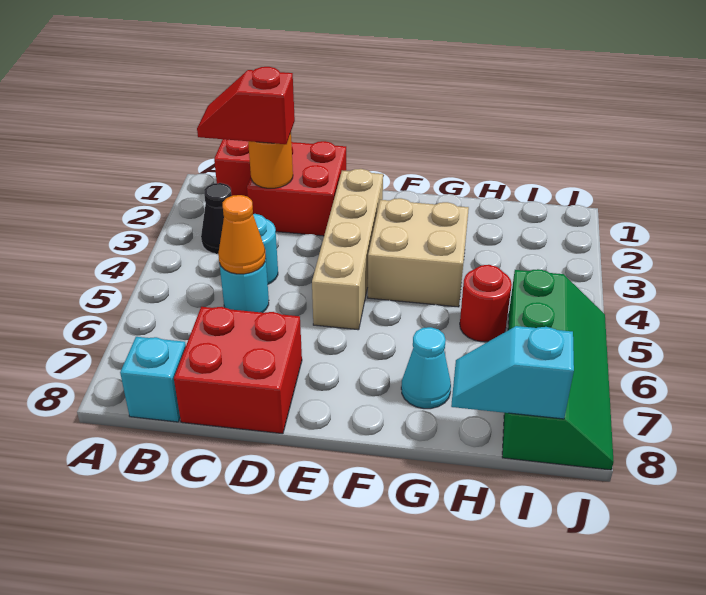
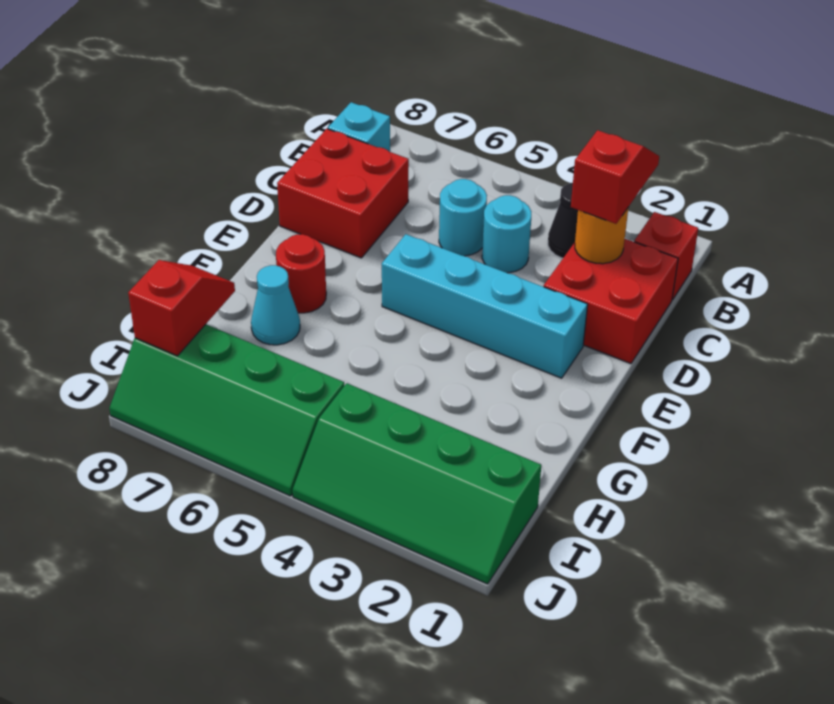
orange 1x1 cone [218,195,266,274] -> none
tan 1x4 brick [312,169,383,330] -> cyan 1x4 brick [382,234,588,378]
tan 2x2 brick [368,198,469,307] -> none
red 1x1 round brick [460,265,512,342] -> red 1x1 round brick moved to [276,234,326,313]
cyan 1x2 slope [451,326,574,419] -> red 1x2 slope [128,260,235,356]
none -> green 2x4 slope [293,383,541,584]

